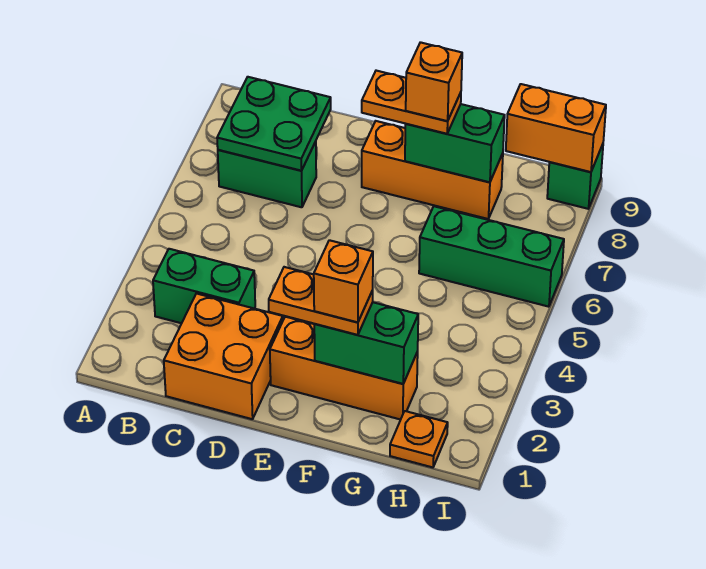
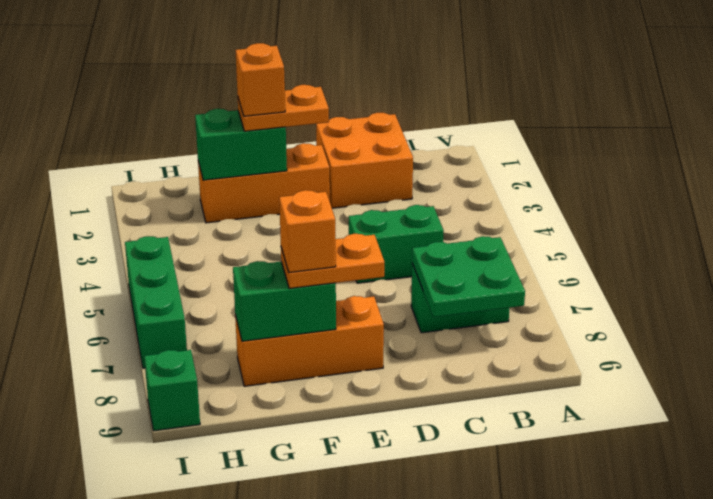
green 1x2 brick [153,249,255,323] -> green 1x2 brick moved to [349,205,444,283]
green 1x3 brick [419,206,564,307] -> green 1x3 brick turned to [125,236,187,368]
orange 1x1 plate [390,411,448,467] -> none
orange 1x2 brick [506,84,606,172] -> none

